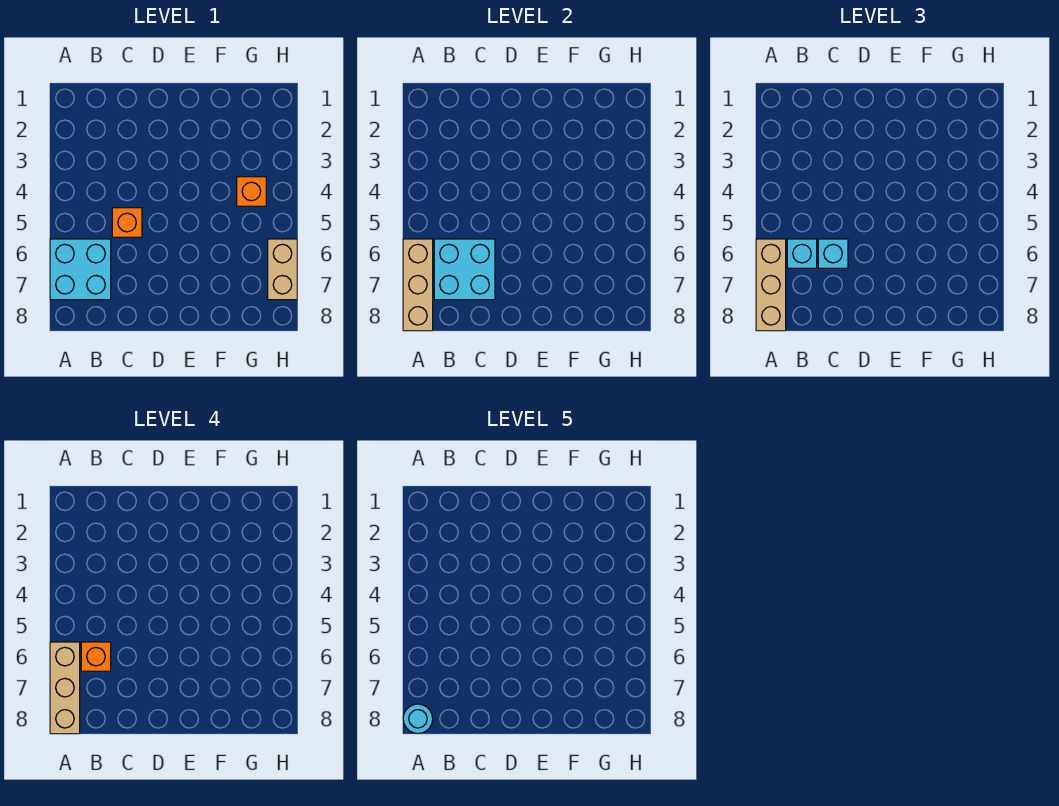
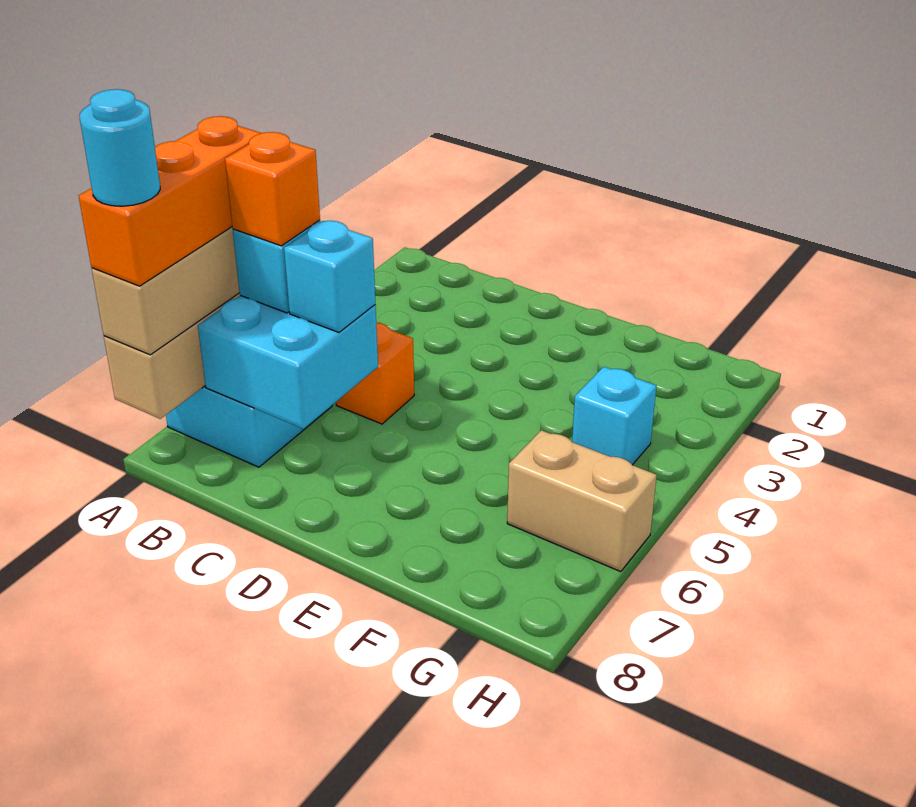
tan 1x3 brick [50,642,80,734] -> orange 1x3 brick [79,116,261,286]
orange 1x1 brick [237,177,266,206] -> cyan 1x1 brick [572,367,656,465]
tan 1x2 brick [268,239,297,300] -> tan 1x2 brick turned to [507,430,657,572]

